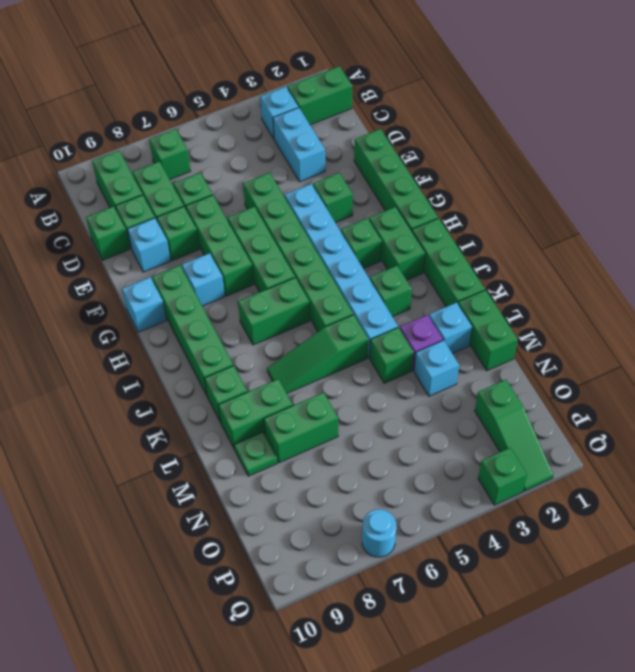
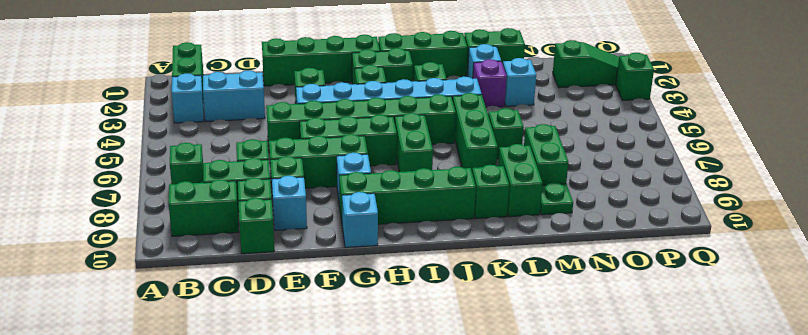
green 1x3 slope [267,315,368,393] -> green 1x3 brick [453,93,498,171]
green 1x1 brick [370,327,413,383] -> green 1x1 brick moved to [488,108,524,159]
cyan 1x1 round brick [362,509,396,557] -> none

